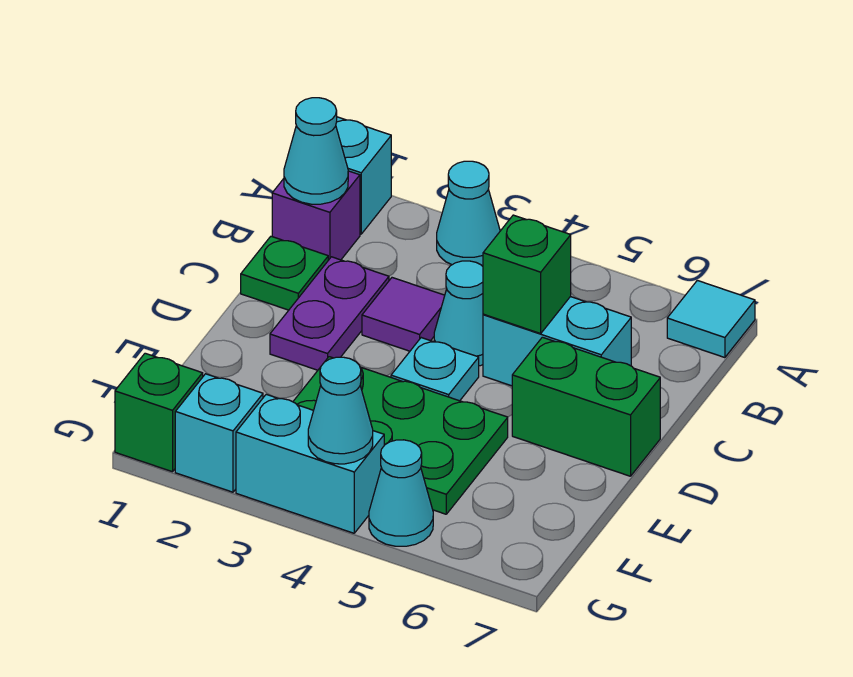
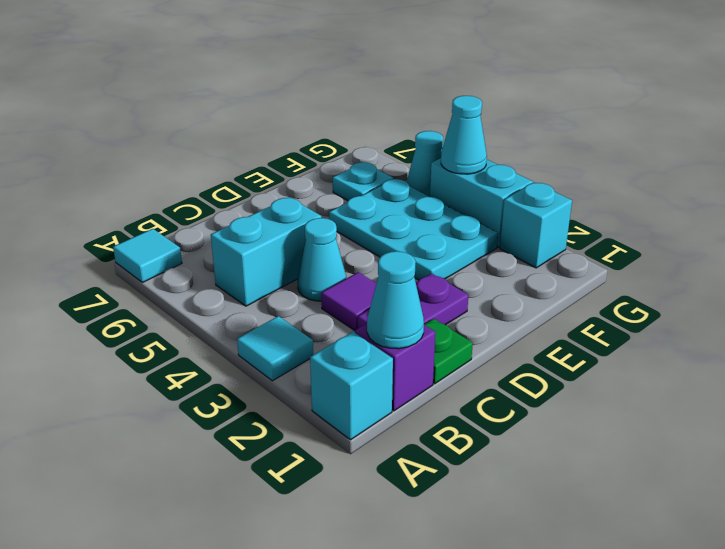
cyan 1x1 cone [437,161,500,266] -> cyan 1x1 tile [237,316,313,381]
cyan 1x2 brick [483,297,631,386] -> cyan 1x2 brick turned to [211,197,321,306]
green 1x1 brick [483,215,571,333] -> none
cyan 1x1 plate [391,338,479,401] -> cyan 1x1 plate moved to [333,162,394,201]
green 1x2 brick [512,337,660,476] -> none
green 2x3 plate [293,357,508,514] -> cyan 2x3 plate [329,179,498,280]
green 1x1 brick [115,353,203,472] -> none

